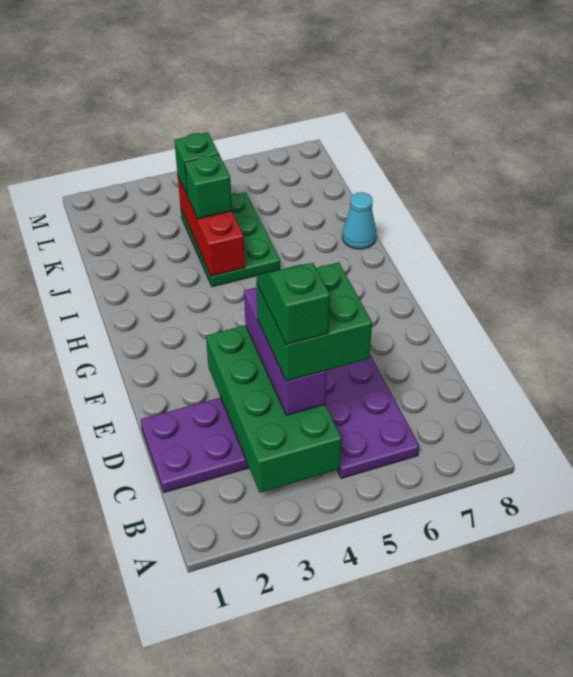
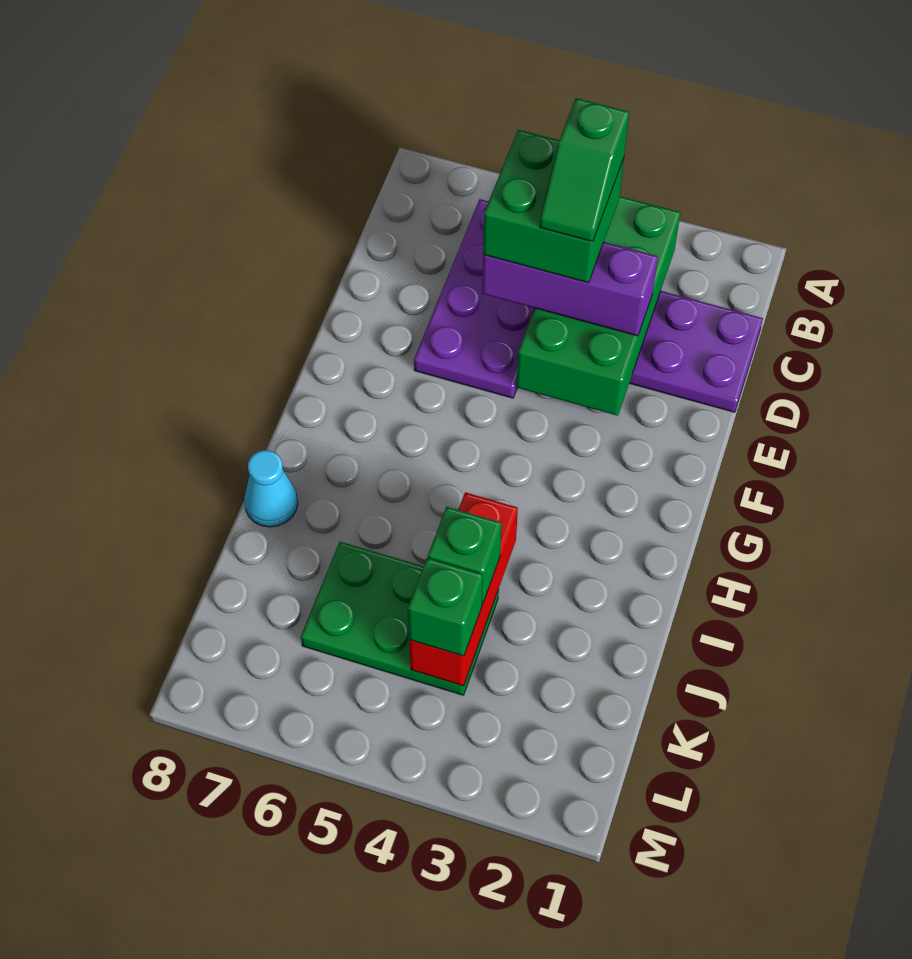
purple 1x3 brick [244,287,327,415] -> purple 1x3 brick turned to [482,242,658,336]
green 2x3 plate [181,192,280,287] -> green 2x3 plate turned to [301,542,499,695]

